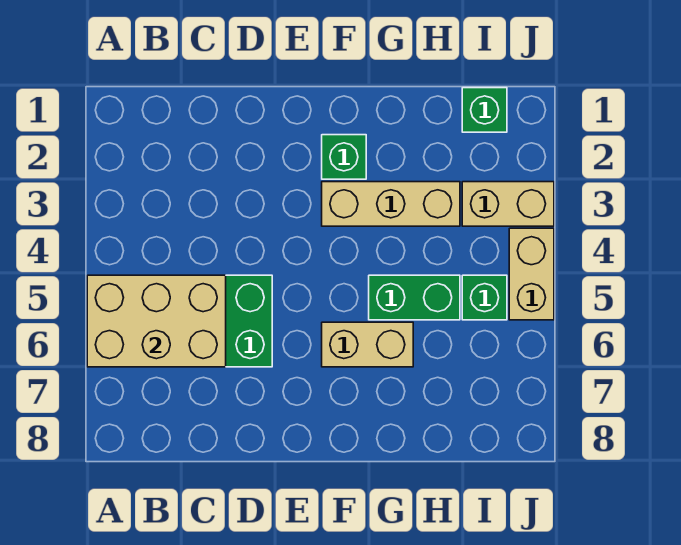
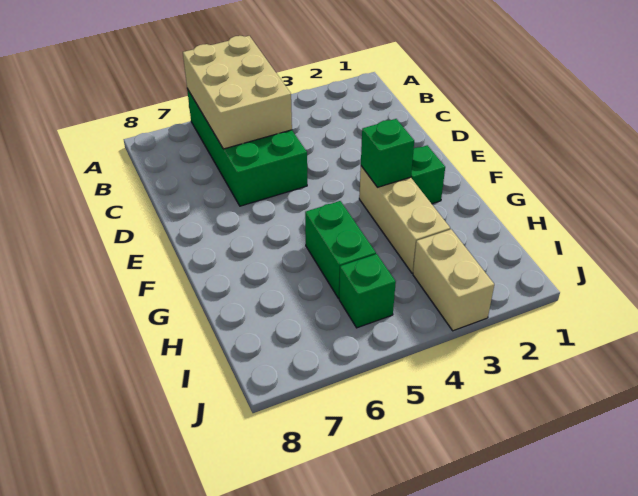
tan 1x2 brick [322,322,413,367] -> none
green 1x1 brick [462,88,507,132] -> green 1x1 brick moved to [361,119,414,187]
tan 1x2 brick [509,228,554,320] -> none

